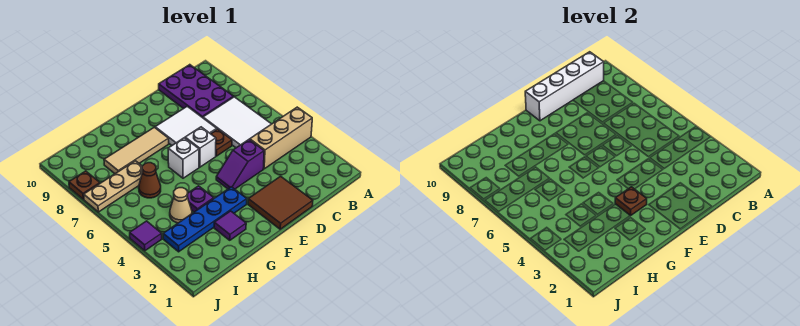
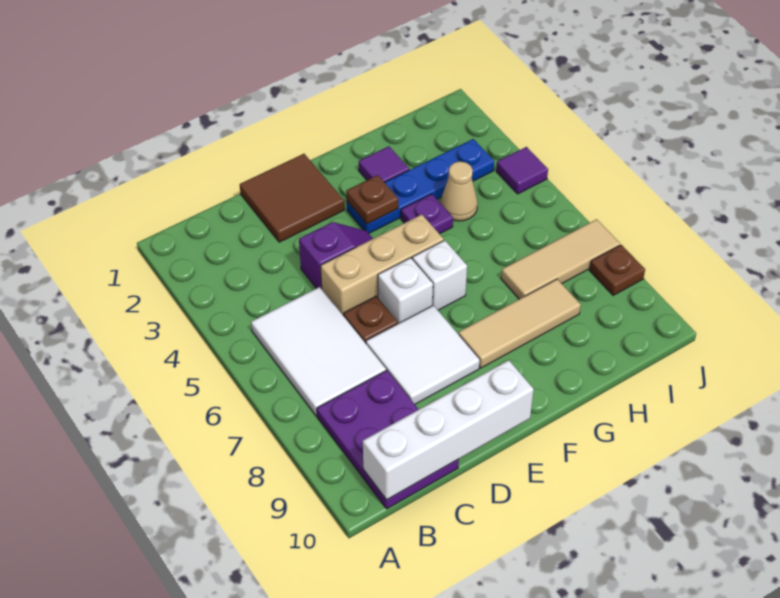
tan 1x3 brick [250,107,312,169] -> tan 1x3 brick moved to [321,214,444,315]
brown 1x1 cone [139,163,161,198] -> none
tan 1x3 plate [84,161,142,212] -> tan 1x3 tile [501,219,620,299]

